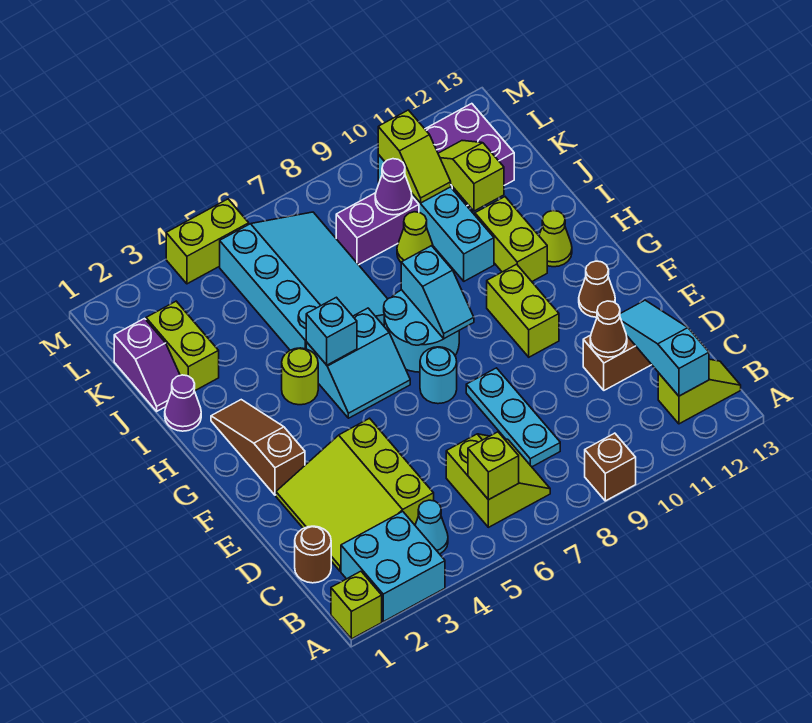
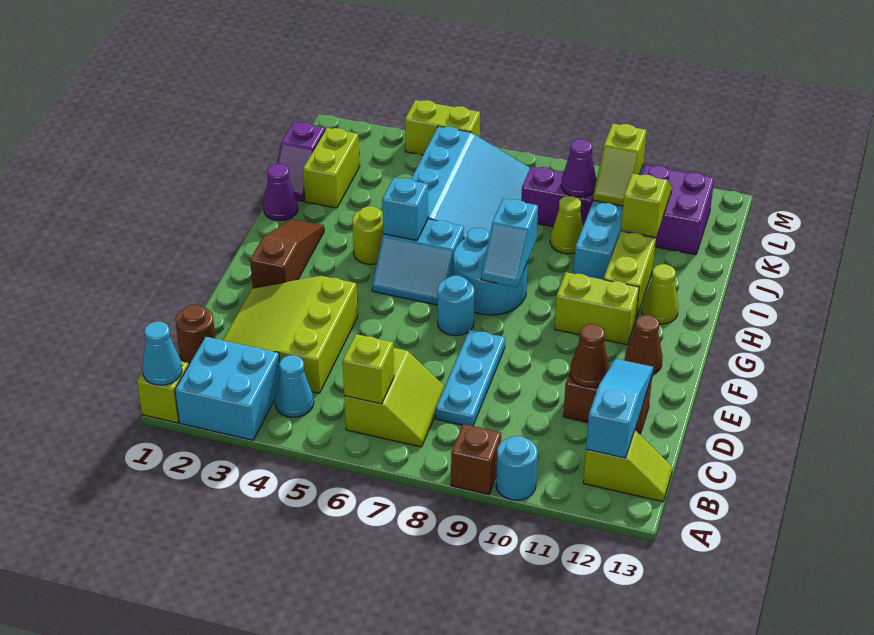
none -> cyan 1x1 cone [142,322,182,385]
none -> cyan 1x1 round brick [496,436,538,500]
lime 1x2 brick [487,264,559,357] -> lime 1x2 brick turned to [554,272,639,345]

